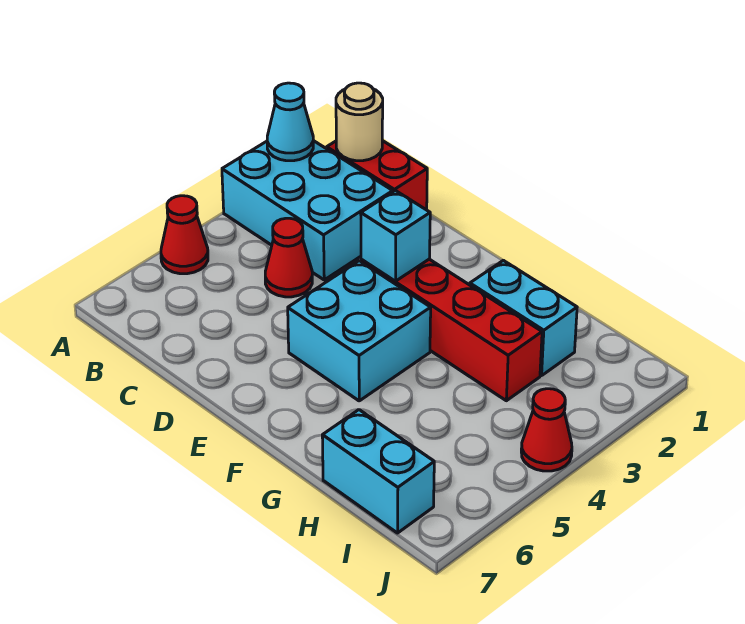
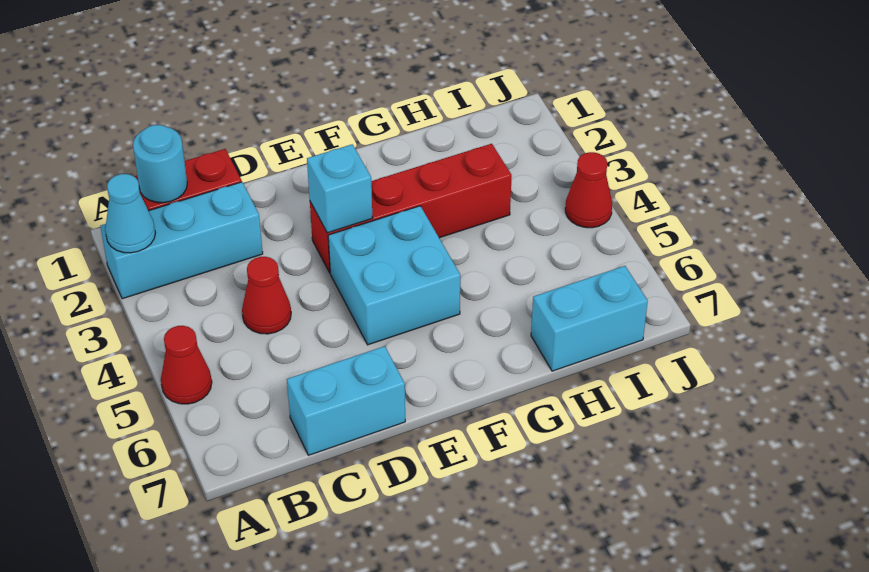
cyan 2x3 brick [222,141,393,280] -> cyan 1x3 brick [100,182,263,299]
tan 1x1 round brick [336,83,383,161] -> cyan 1x1 round brick [133,125,187,203]
cyan 1x2 brick [470,260,577,376] -> cyan 1x2 brick moved to [287,346,405,455]

